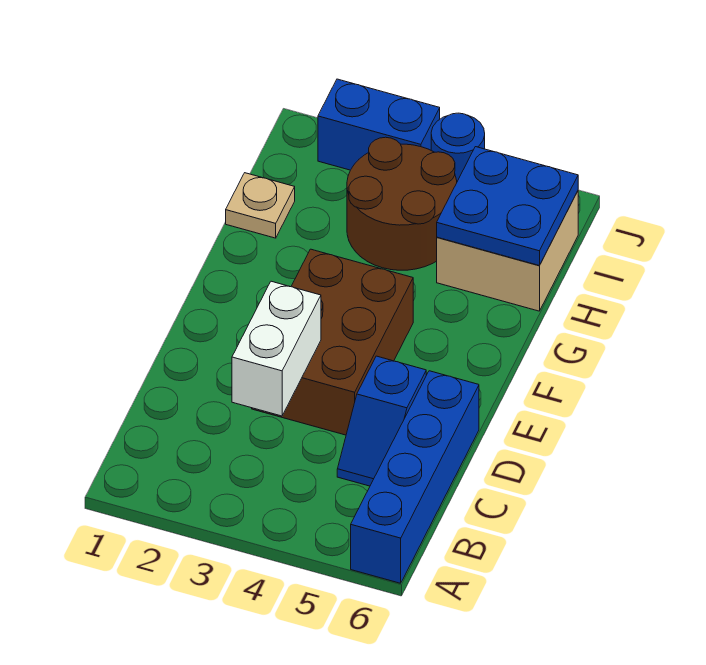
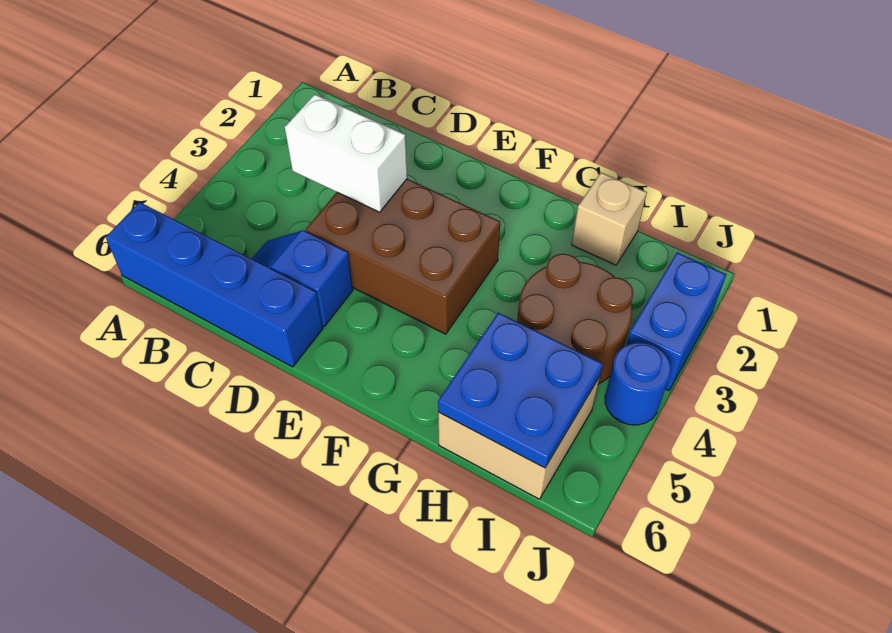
tan 1x1 plate [226,173,295,238] -> tan 1x1 brick [572,172,647,265]

